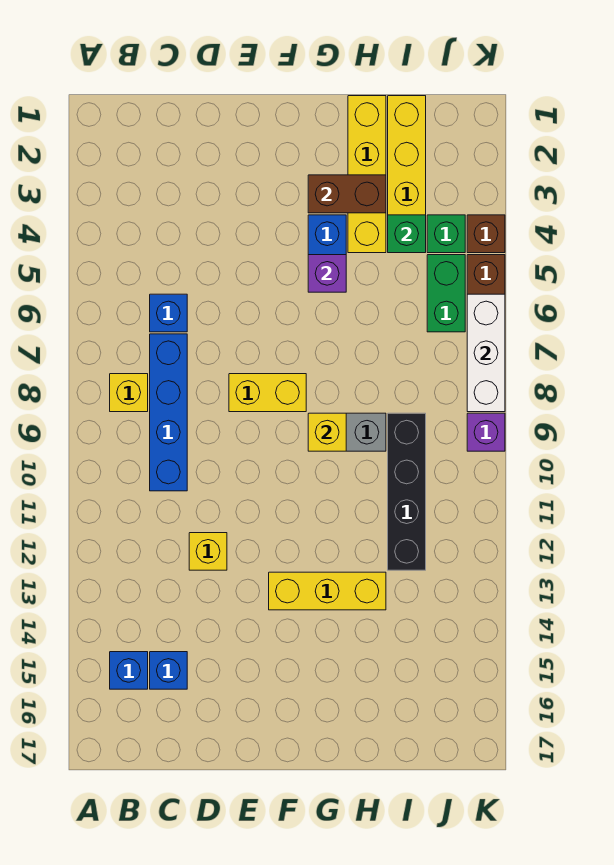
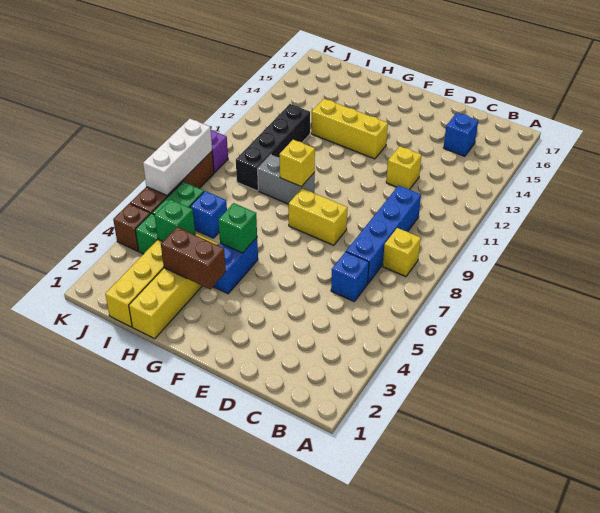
blue 1x1 brick [110,652,148,689] -> blue 1x1 brick moved to [190,191,227,238]
purple 1x1 brick [308,255,346,292] -> green 1x1 brick [218,203,257,253]

